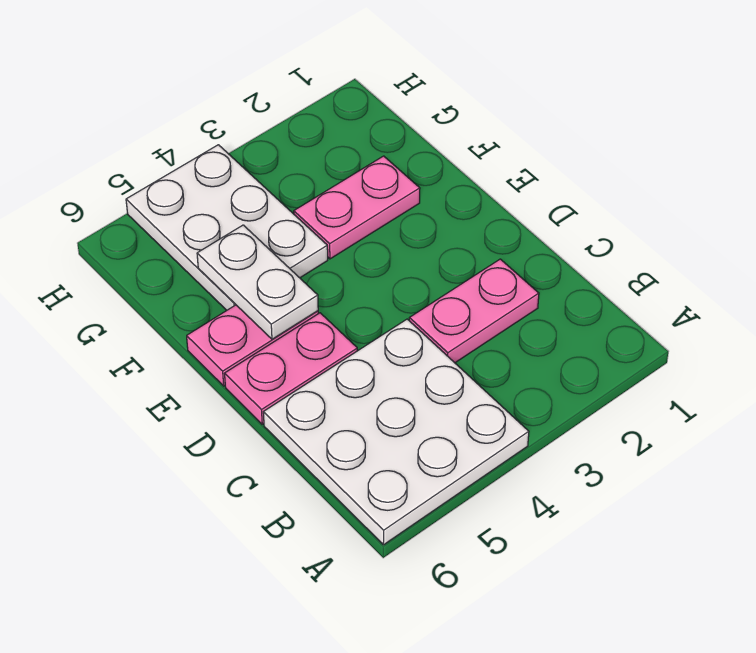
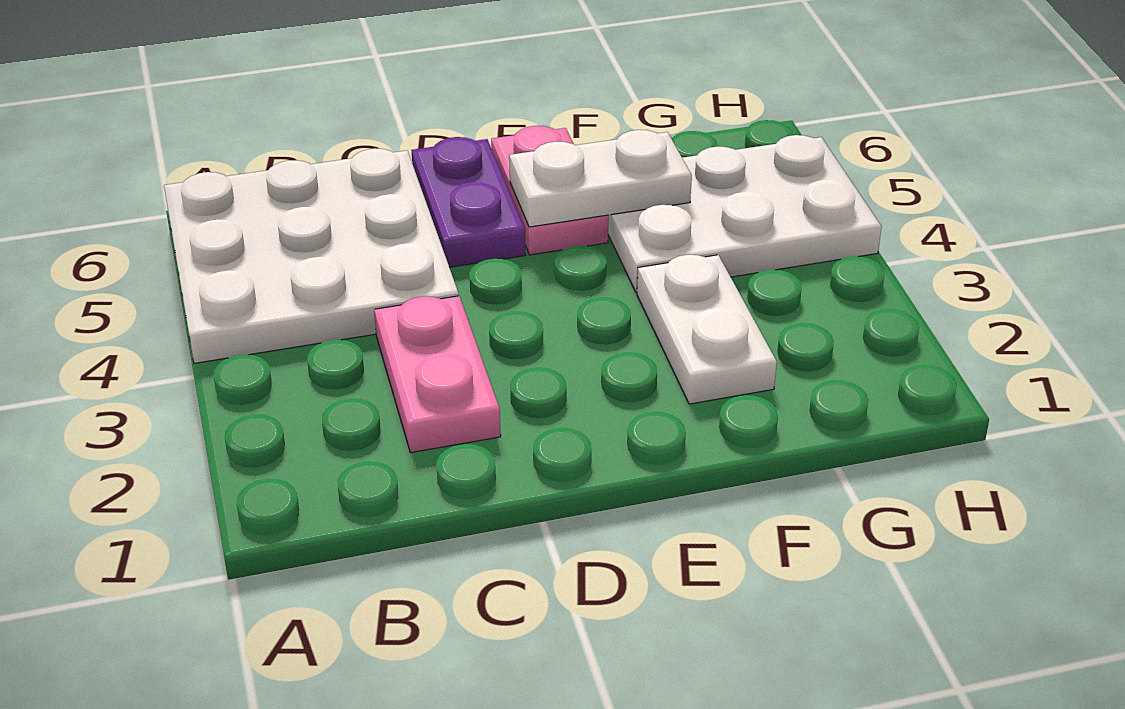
pink 1x2 plate [225,313,357,424] -> purple 1x2 plate [412,137,525,267]
pink 1x2 plate [294,156,420,259] -> white 1x2 plate [637,255,777,404]

